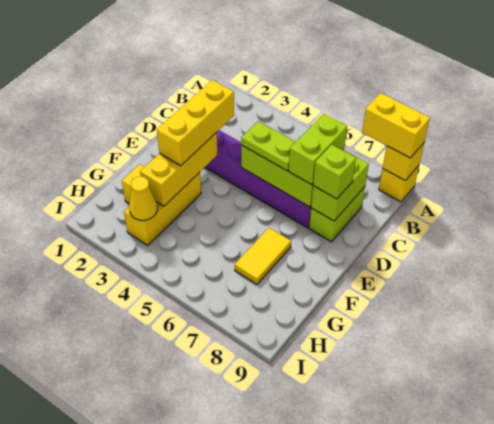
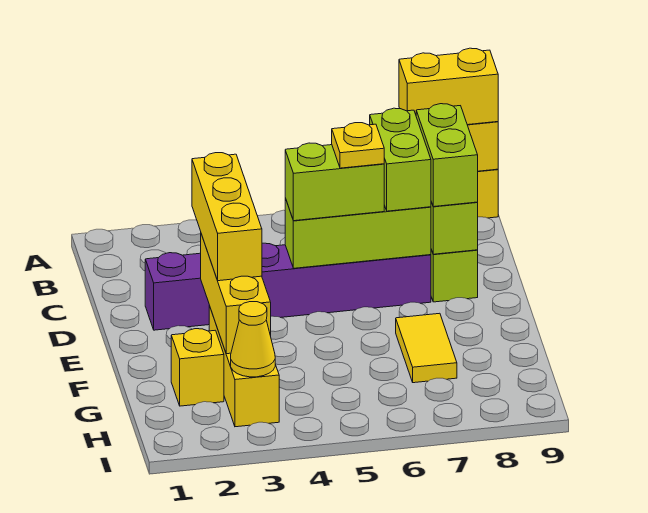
lime 1x2 plate [241,121,295,171] -> lime 1x2 brick [285,143,384,221]
none -> yellow 1x1 plate [332,123,384,168]
lime 1x1 brick [313,145,356,199] -> lime 1x2 brick [416,104,478,207]

